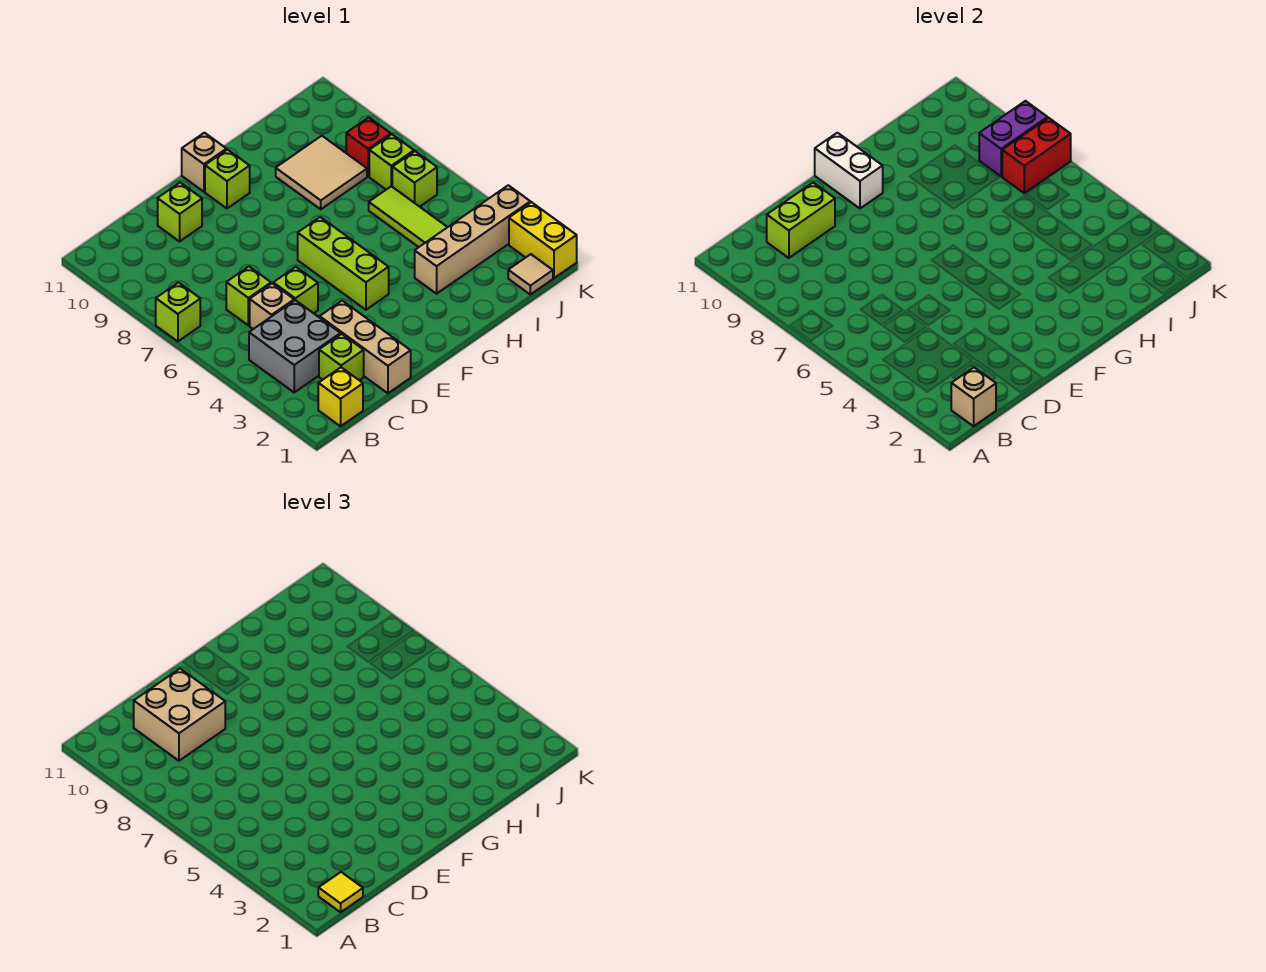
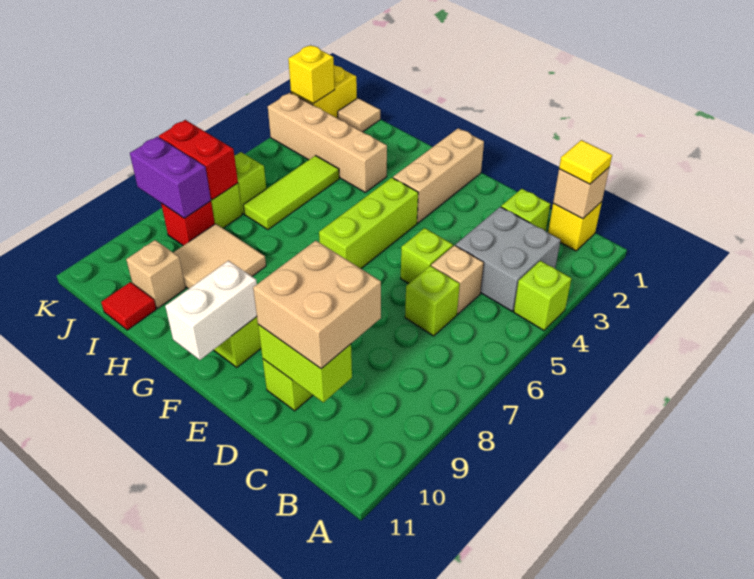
lime 1x1 brick [156,283,200,342] -> lime 1x1 brick moved to [514,261,571,330]
tan 1x3 brick [320,301,411,393] -> tan 1x3 brick moved to [393,128,484,223]
tan 1x1 brick [182,133,226,192] -> tan 1x1 brick moved to [126,240,186,308]
none -> red 1x1 tile [101,282,156,330]
none -> yellow 1x1 brick [288,45,335,103]

